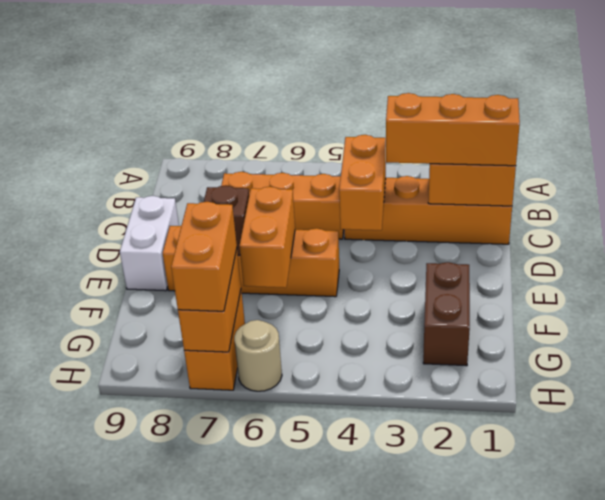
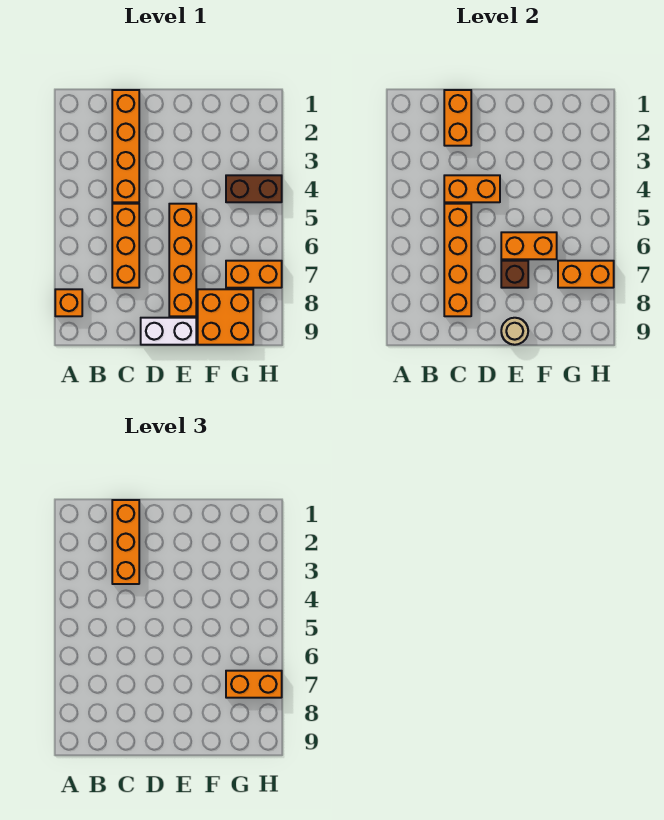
none -> orange 1x1 brick [55,289,82,316]
none -> orange 1x4 brick [444,204,471,316]
brown 1x2 brick [423,262,470,366] -> brown 1x2 brick moved to [226,175,282,202]
none -> orange 2x2 brick [198,289,253,345]
tan 1x1 round brick [234,320,282,391] -> tan 1x1 round brick moved to [501,318,528,345]

